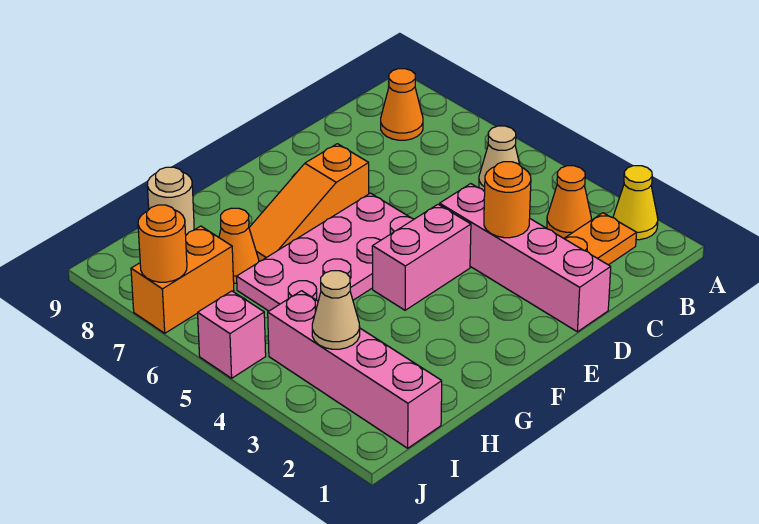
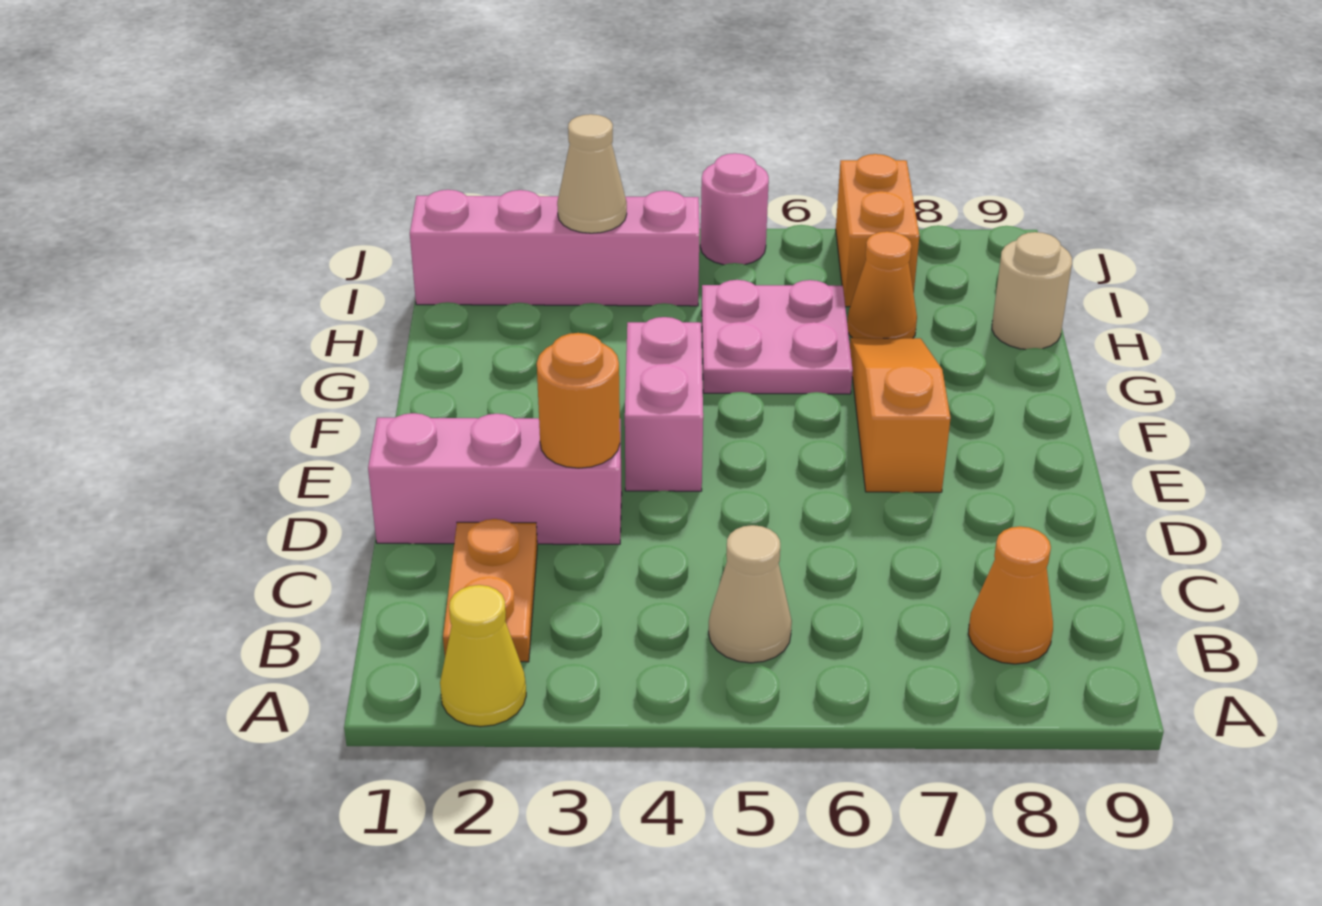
orange 1x1 cone [547,166,591,238] -> none
pink 1x4 brick [440,184,611,332] -> pink 1x3 brick [368,413,622,544]
pink 2x4 plate [237,193,414,311] -> pink 2x2 plate [702,280,853,394]
pink 1x1 brick [198,291,266,378] -> pink 1x1 round brick [700,153,769,265]
orange 1x1 round brick [138,205,187,282] -> none

